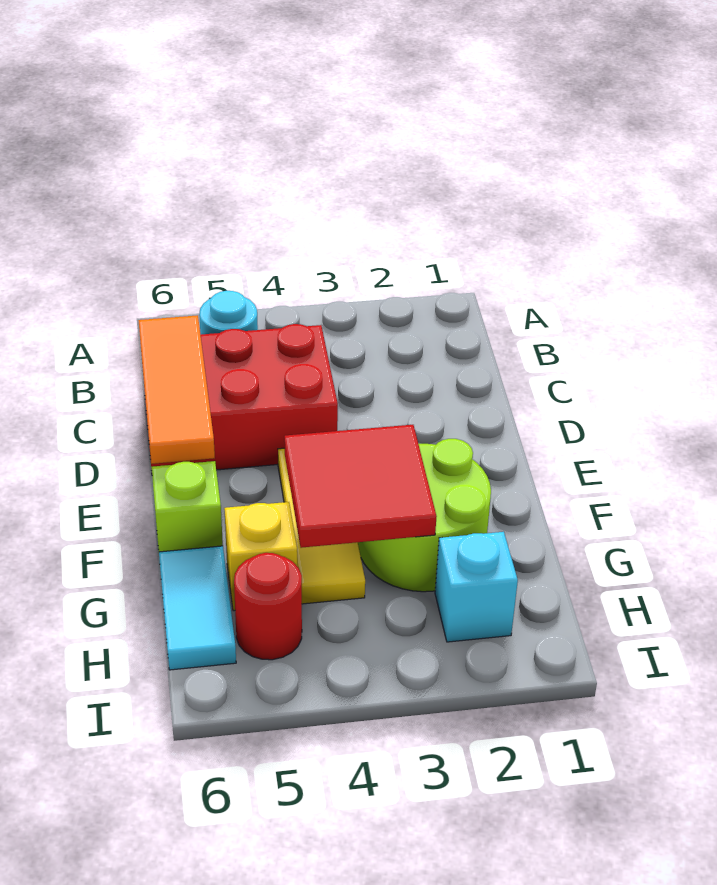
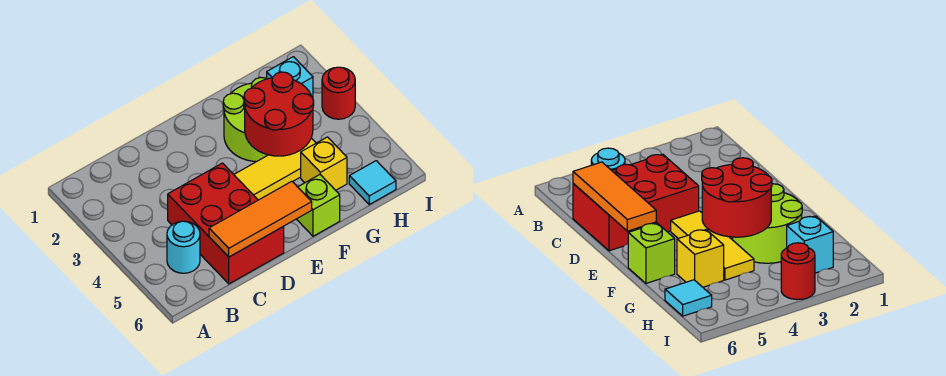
red 2x2 tile [284,425,437,548] -> red 2x2 round brick [244,72,314,156]
cyan 1x2 tile [159,546,236,670] -> cyan 1x1 tile [349,161,396,204]
red 1x1 round brick [234,553,302,660] -> red 1x1 round brick moved to [322,67,355,119]

